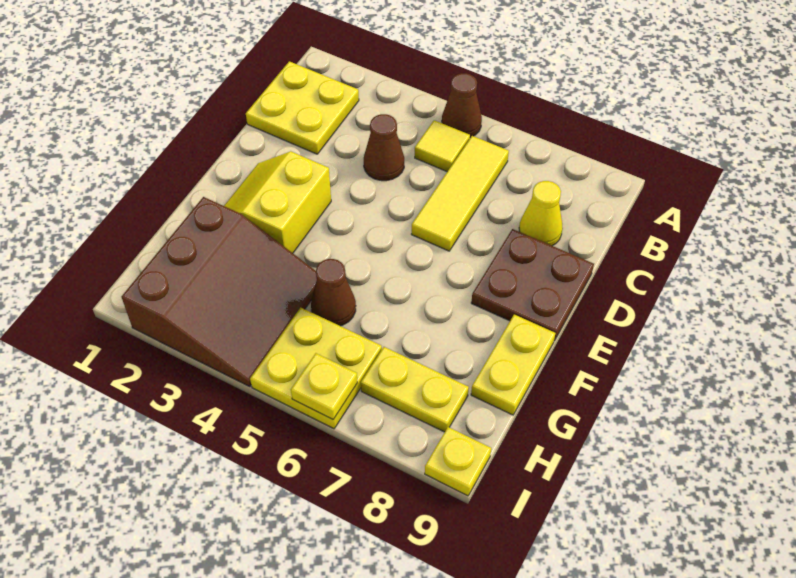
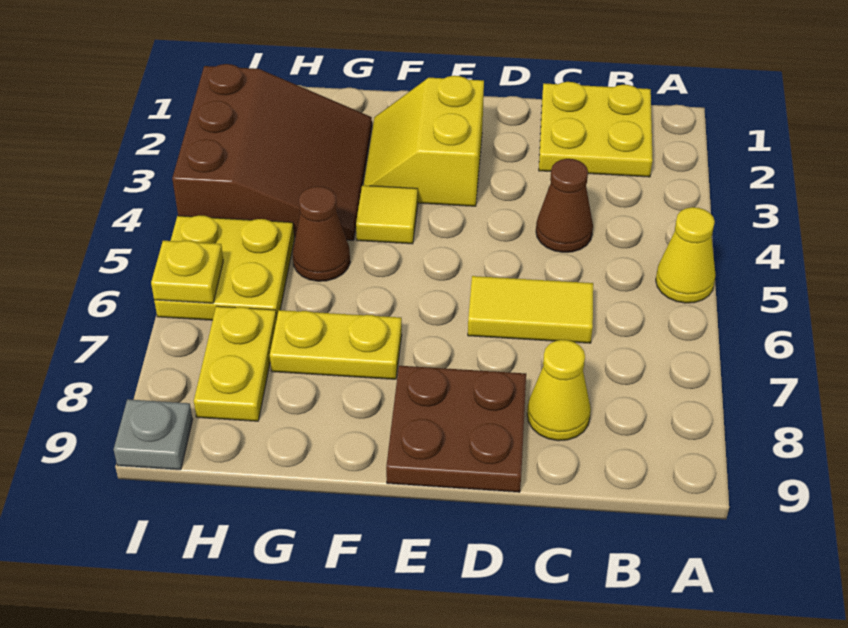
brown 1x1 cone [442,73,482,138] -> yellow 1x1 cone [656,207,716,303]
yellow 1x1 tile [415,120,470,172] -> yellow 1x1 tile moved to [356,185,418,244]
yellow 1x3 tile [411,136,509,251] -> yellow 1x2 tile [468,276,593,343]
yellow 2x2 slope [224,152,331,253] -> yellow 2x2 slope turned to [364,76,484,206]
yellow 1x2 plate [471,315,555,415] -> yellow 1x2 plate moved to [270,310,402,379]
brown 3x3 slope [121,197,317,387] -> brown 3x3 slope turned to [172,64,372,240]
yellow 1x1 plate [425,427,491,496] -> grey 1x1 plate [114,399,193,470]

